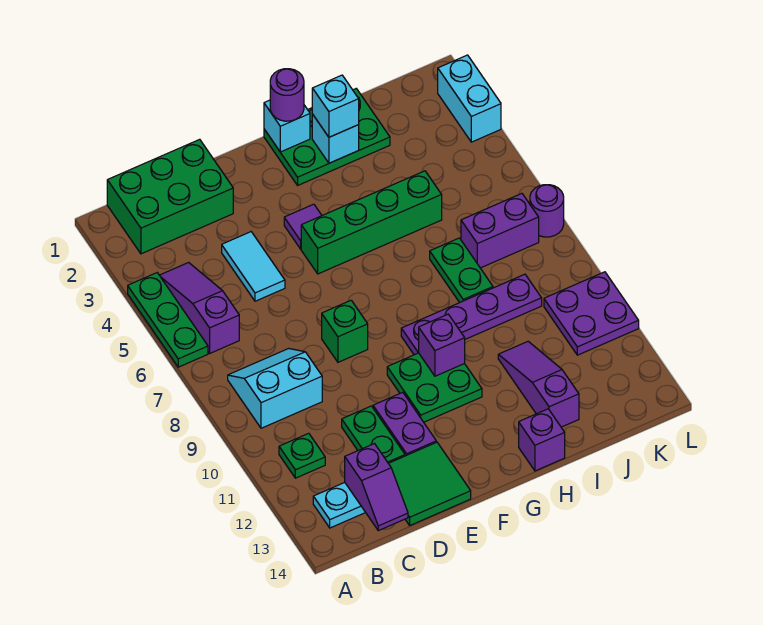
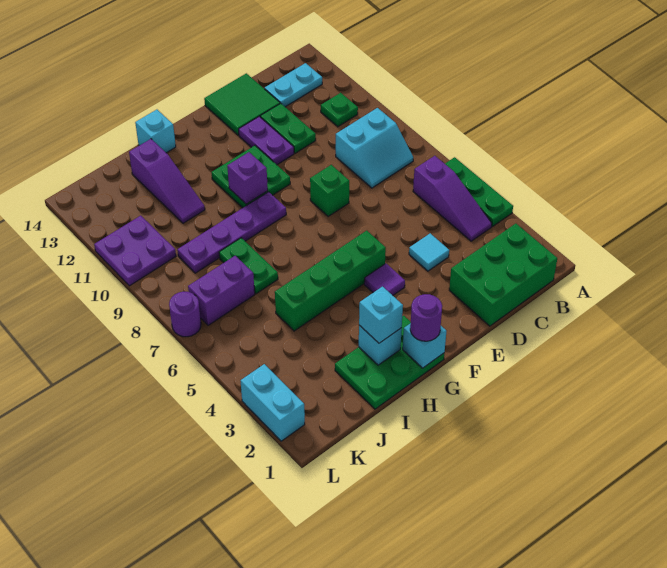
purple 1x2 slope [345,444,408,531] -> none
cyan 1x2 tile [222,232,285,301] -> cyan 1x1 tile [409,233,449,271]
purple 1x1 brick [519,409,565,471] -> cyan 1x1 brick [135,110,176,153]

